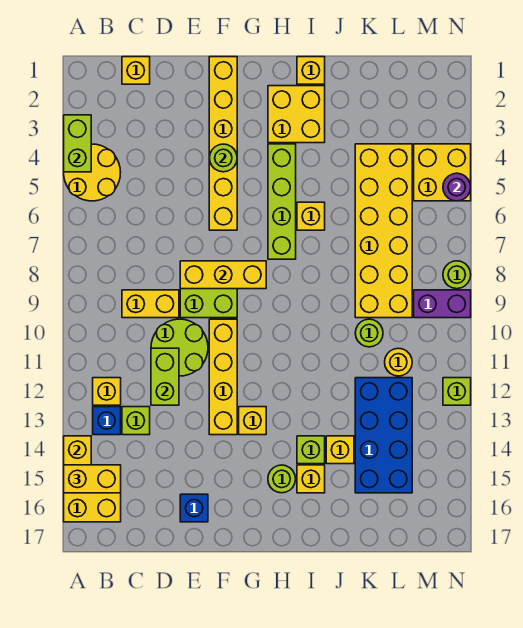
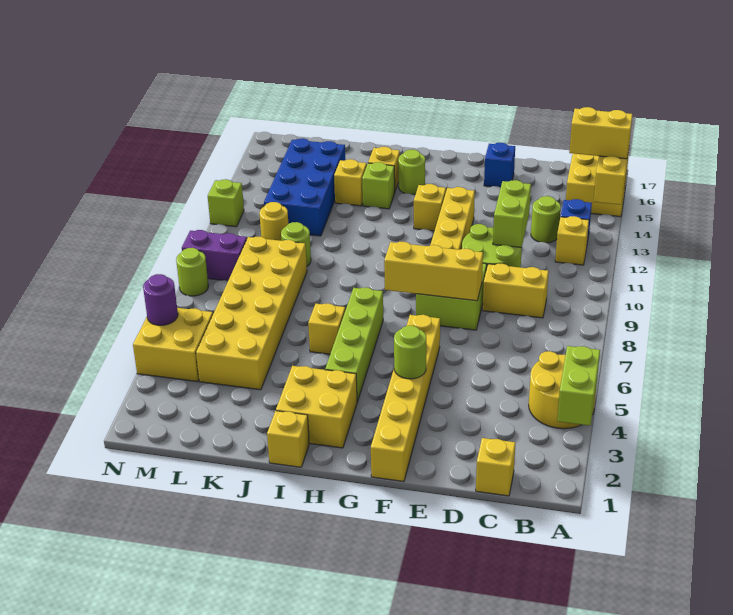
lime 1x1 brick [122,407,150,435] -> lime 1x1 round brick [531,196,561,243]

